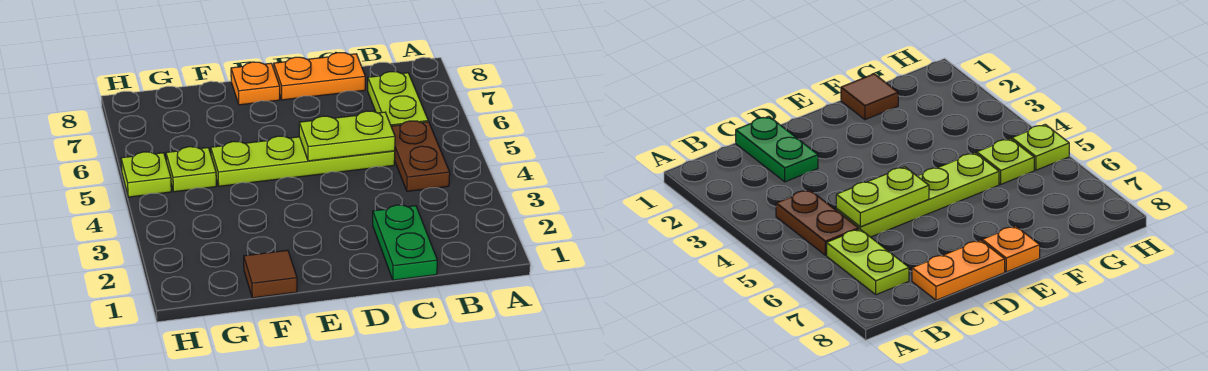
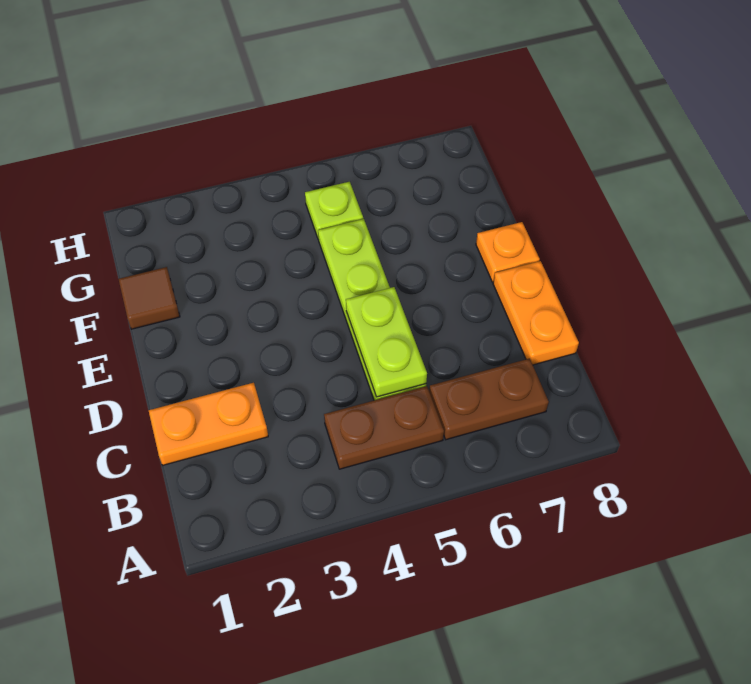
lime 1x2 plate [368,71,428,126] -> brown 1x2 plate [429,358,549,440]
green 1x2 plate [373,205,437,280] -> orange 1x2 plate [149,383,268,465]
lime 1x1 plate [121,152,171,197] -> none

